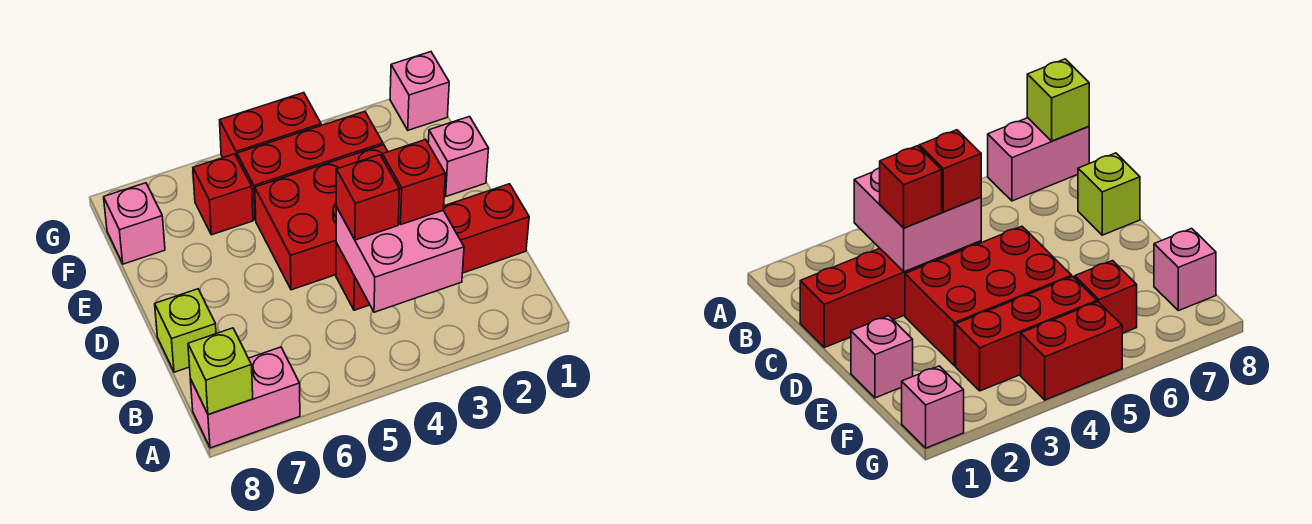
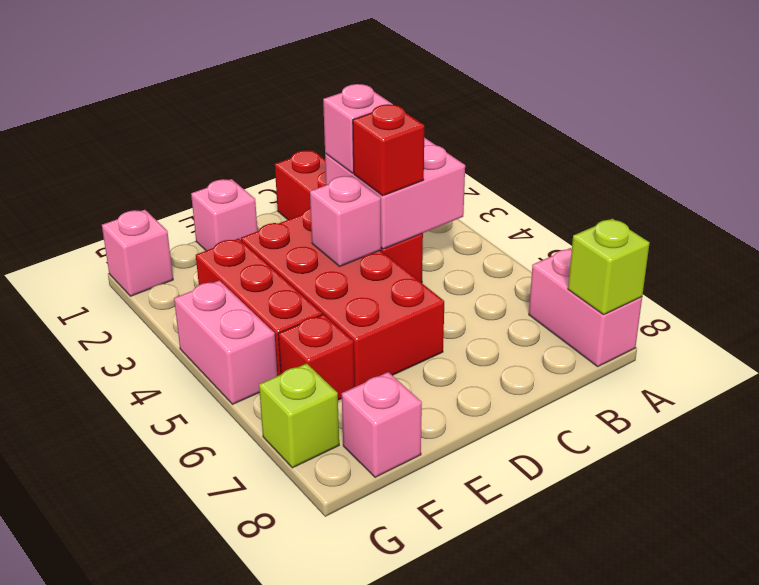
red 1x1 brick [382,139,445,224] -> pink 1x1 brick [323,84,393,173]
lime 1x1 brick [155,289,216,372] -> lime 1x1 brick moved to [259,363,339,468]
red 2x3 brick [255,145,388,290] -> red 2x4 brick [241,208,444,387]
none -> pink 1x1 brick [310,176,381,266]
red 1x2 brick [220,93,321,157] -> pink 1x2 brick [174,280,277,404]

